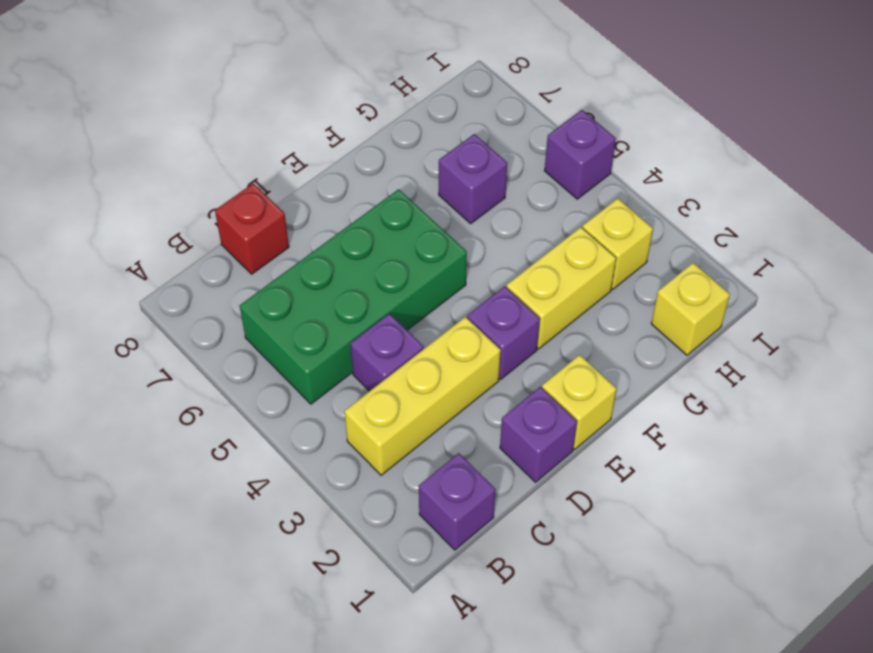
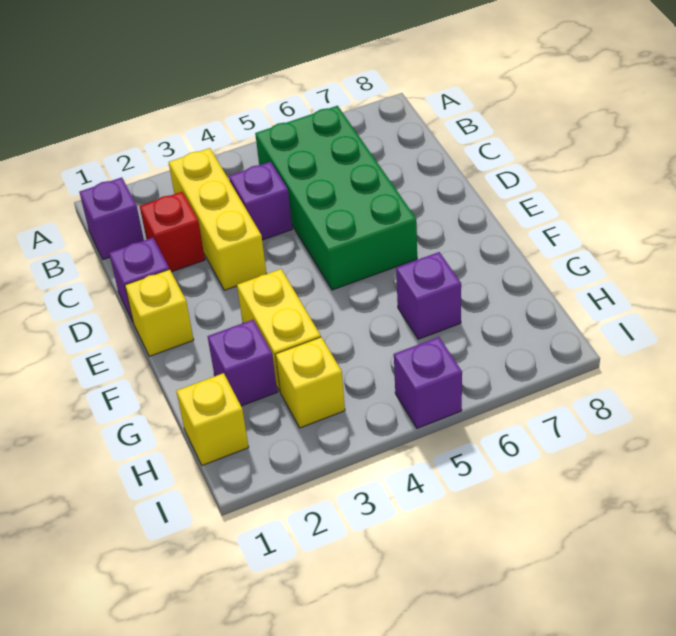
red 1x1 brick [215,183,289,274] -> red 1x1 brick moved to [140,192,205,272]
purple 1x1 brick [467,286,540,379] -> purple 1x1 brick moved to [207,320,277,406]

